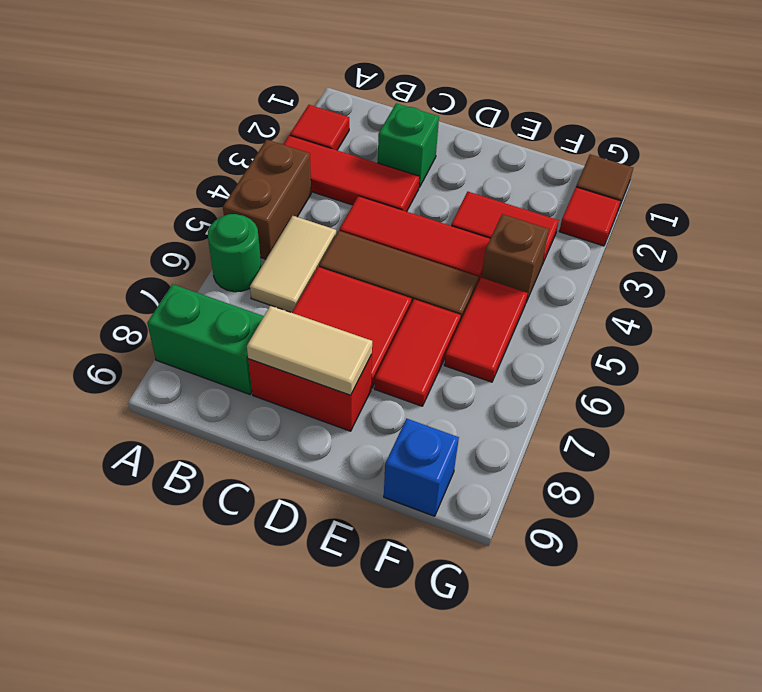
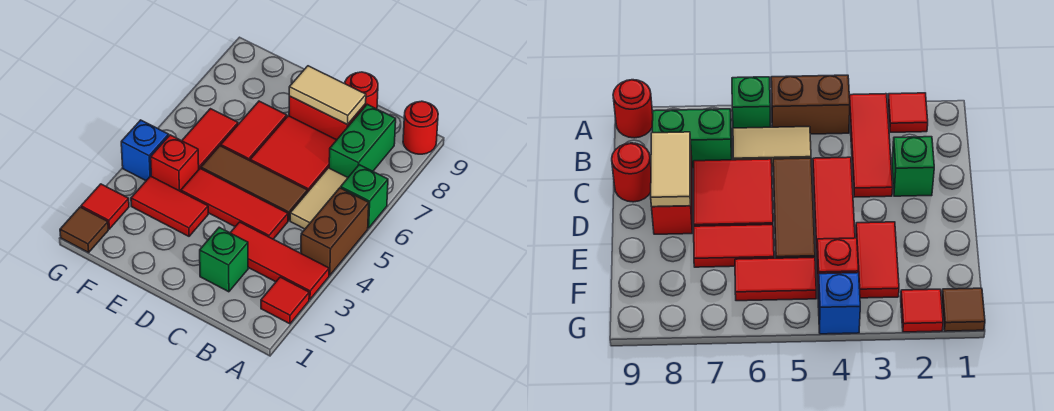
green 1x1 round brick [208,214,261,292] -> green 1x1 brick [341,165,388,228]
green 1x2 brick [147,284,264,394] -> green 1x2 brick turned to [329,104,396,177]
none -> red 1x1 round brick [403,101,438,154]
none -> red 1x1 round brick [345,72,378,109]
brown 1x1 brick [481,214,549,302] -> red 1x1 brick [151,135,199,192]
blue 1x1 brick [384,419,459,516] -> blue 1x1 brick moved to [121,120,169,181]

